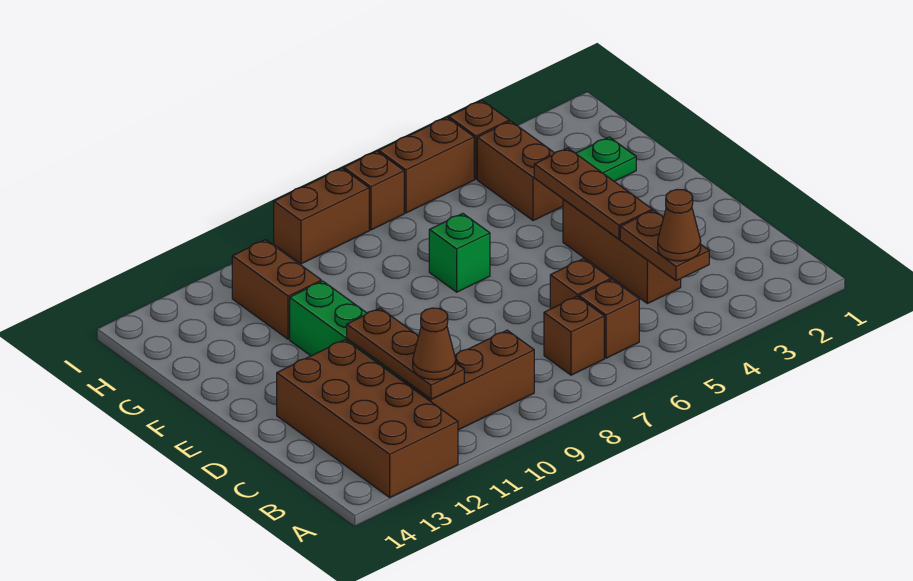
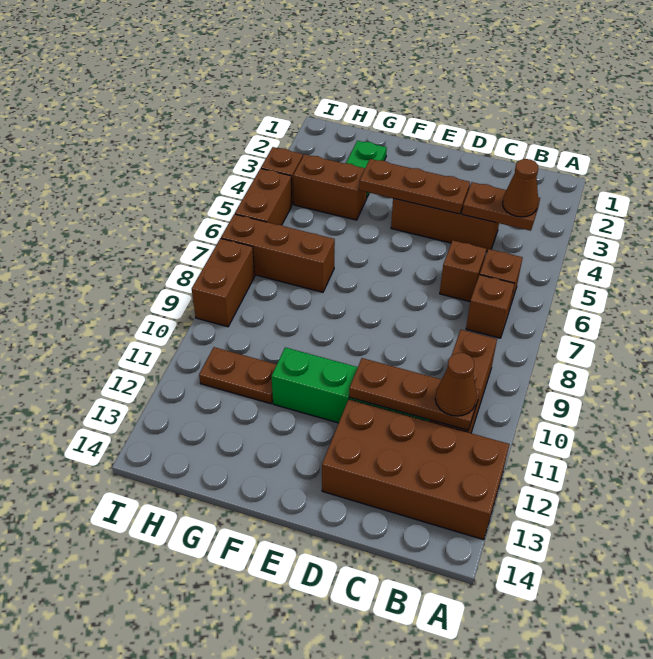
green 1x1 brick [429,213,490,292] -> none
brown 1x2 brick [232,240,321,339] -> brown 1x2 plate [199,347,277,404]
brown 1x1 brick [344,151,404,230] -> brown 1x3 brick [221,214,335,292]

